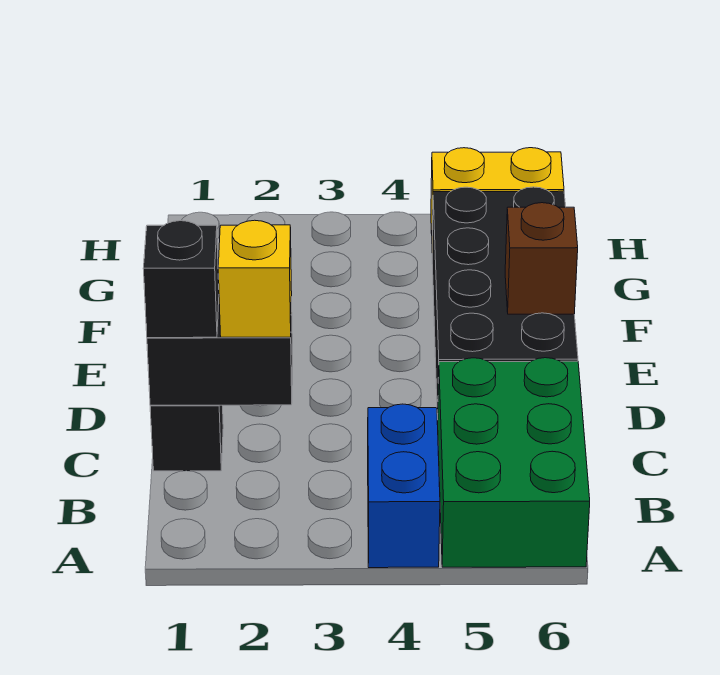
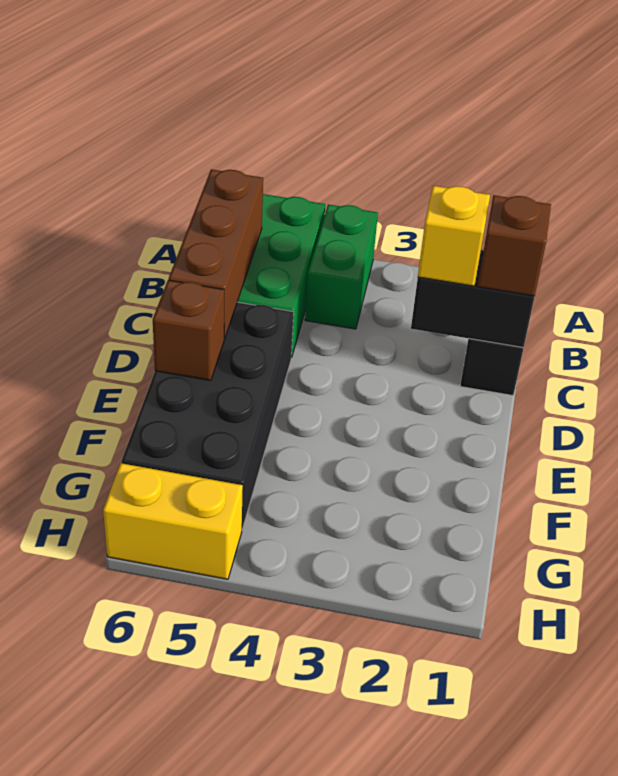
blue 1x2 brick [368,404,440,568] -> green 1x2 brick [305,205,378,329]
none -> brown 1x3 brick [169,169,263,339]
black 1x1 brick [143,221,219,338] -> brown 1x1 brick [478,195,551,296]

